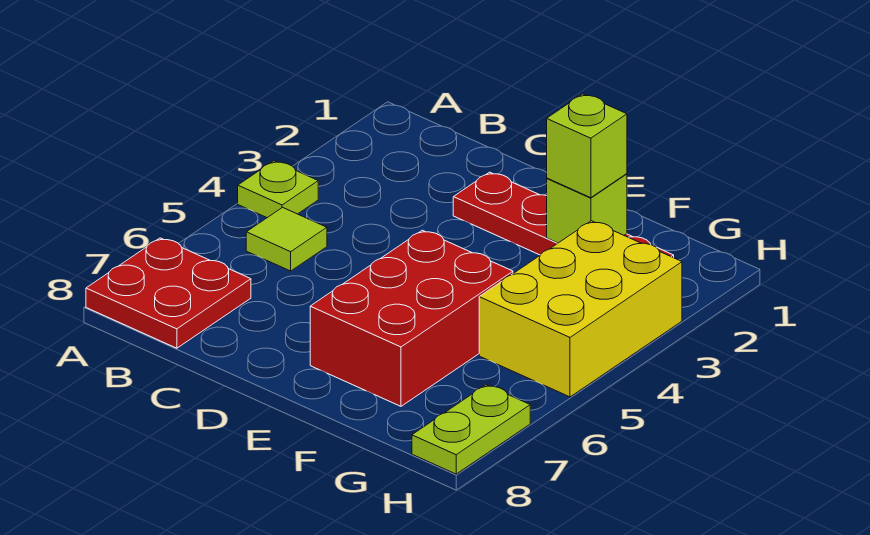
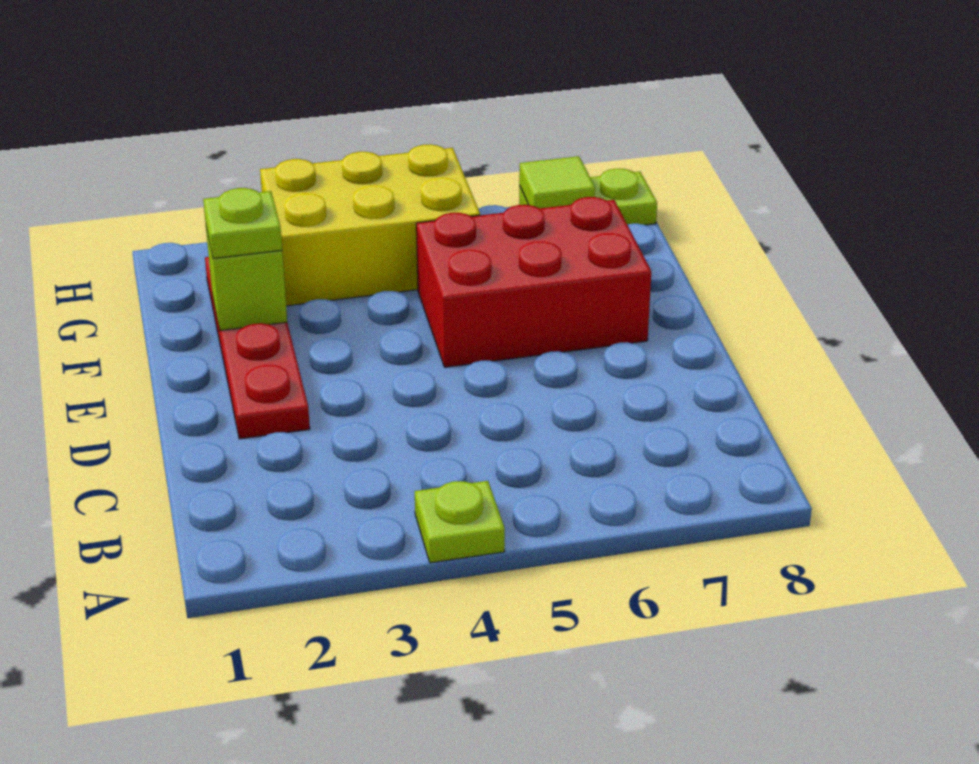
red 2x2 plate [86,238,251,348] -> none
lime 1x1 tile [246,207,327,271] -> lime 1x1 tile moved to [519,156,595,208]
lime 1x1 brick [547,94,627,198] -> lime 1x1 plate [203,188,282,259]

